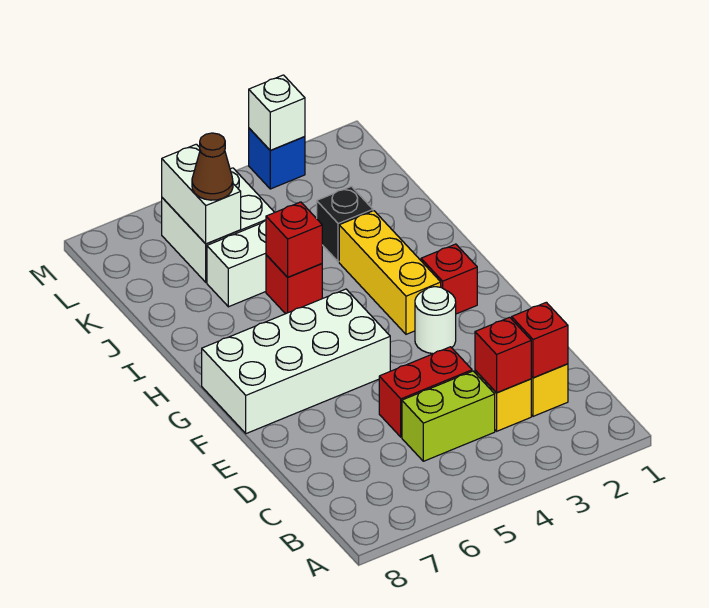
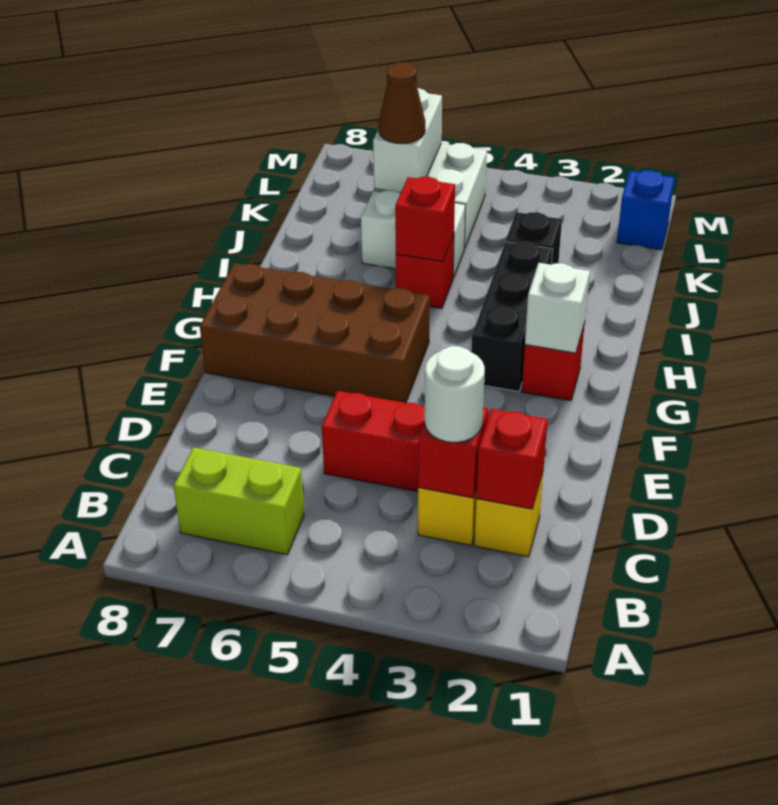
lime 1x2 brick [402,371,495,461] -> lime 1x2 brick moved to [173,447,304,555]
white 1x1 round brick [415,287,456,354] -> white 1x1 round brick moved to [424,346,485,443]
white 2x4 brick [202,289,390,434] -> brown 2x4 brick [200,263,430,403]
yellow 1x3 brick [339,211,441,334] -> black 1x3 brick [471,242,553,392]
blue 1x1 brick [249,128,305,189] -> blue 1x1 brick moved to [617,170,675,250]
white 1x1 brick [249,75,305,150] -> white 1x1 brick moved to [525,263,590,353]

